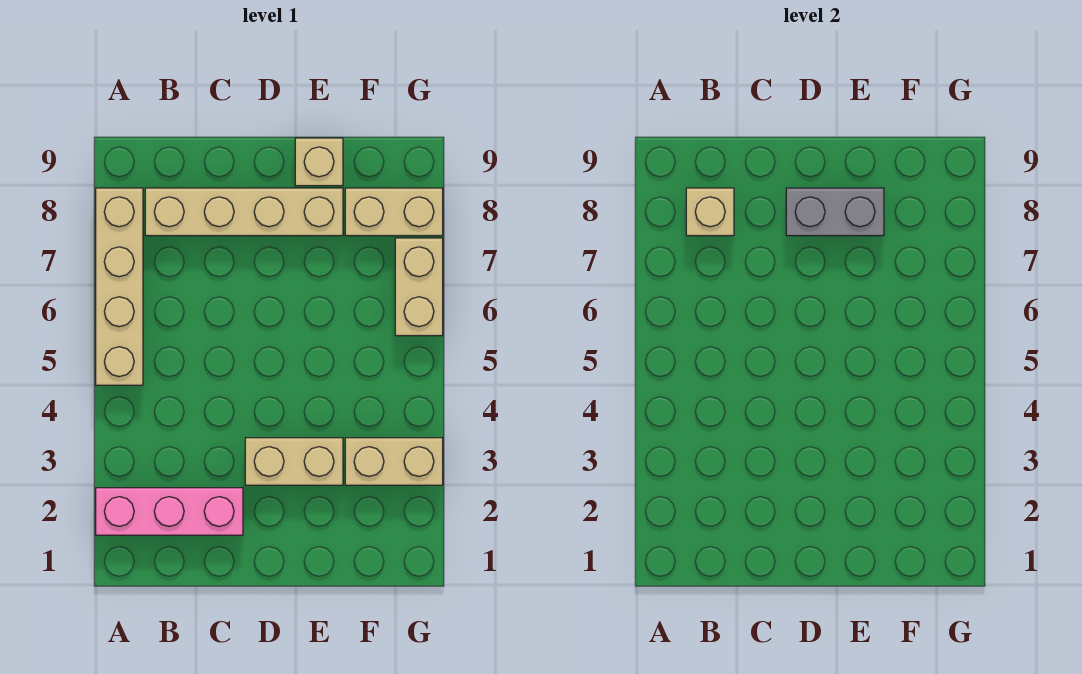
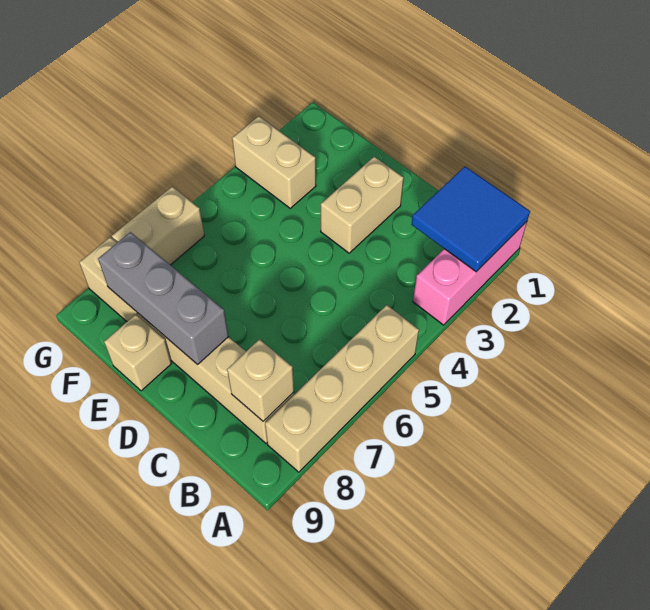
none -> blue 2x2 tile [411,167,530,272]
pink 1x3 brick [96,488,243,535] -> pink 1x3 brick turned to [413,222,527,325]
tan 1x2 brick [245,438,343,485] -> tan 1x2 brick turned to [321,157,404,253]
grey 1x2 brick [786,188,884,236] -> grey 1x3 brick [98,232,229,365]

